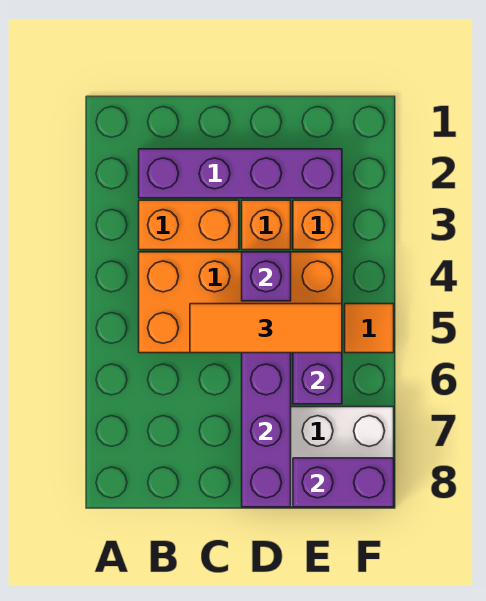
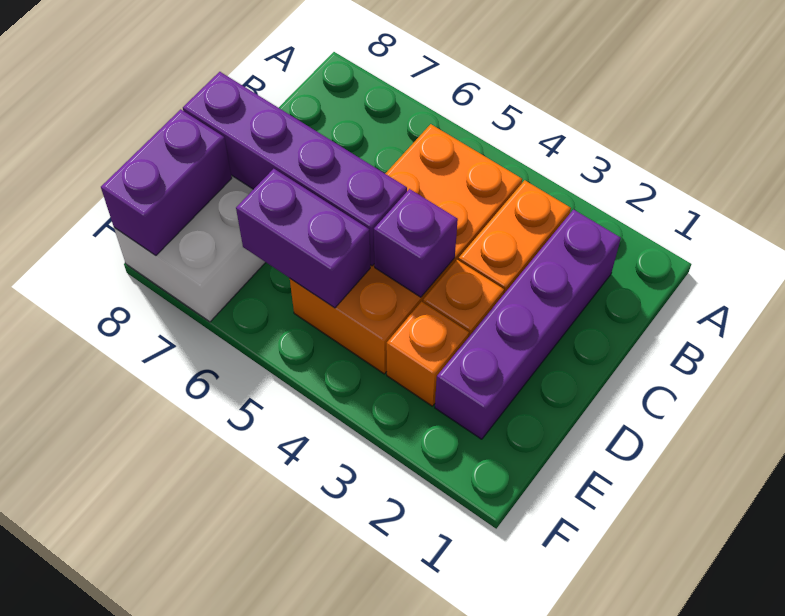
orange 1x3 tile [190,304,342,353] -> none
orange 1x1 tile [345,304,394,353] -> none

